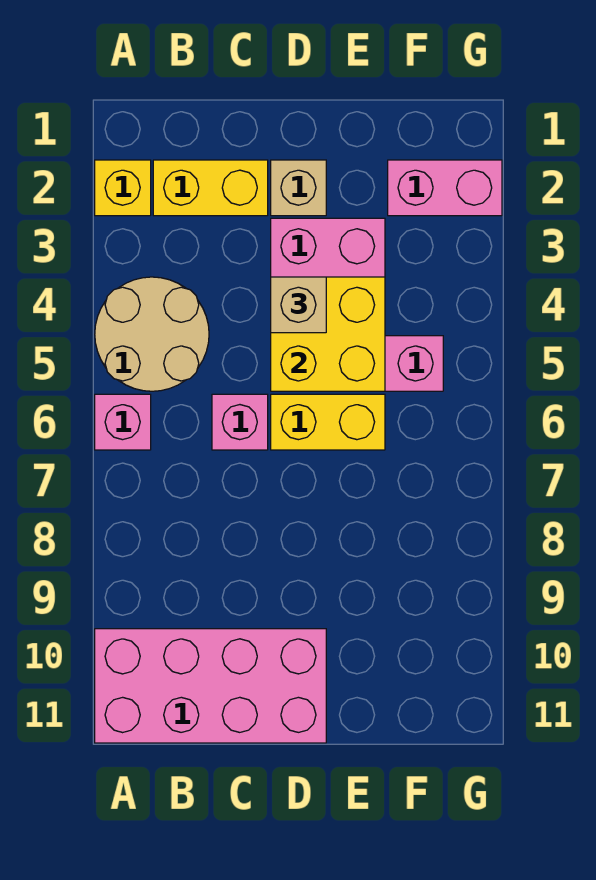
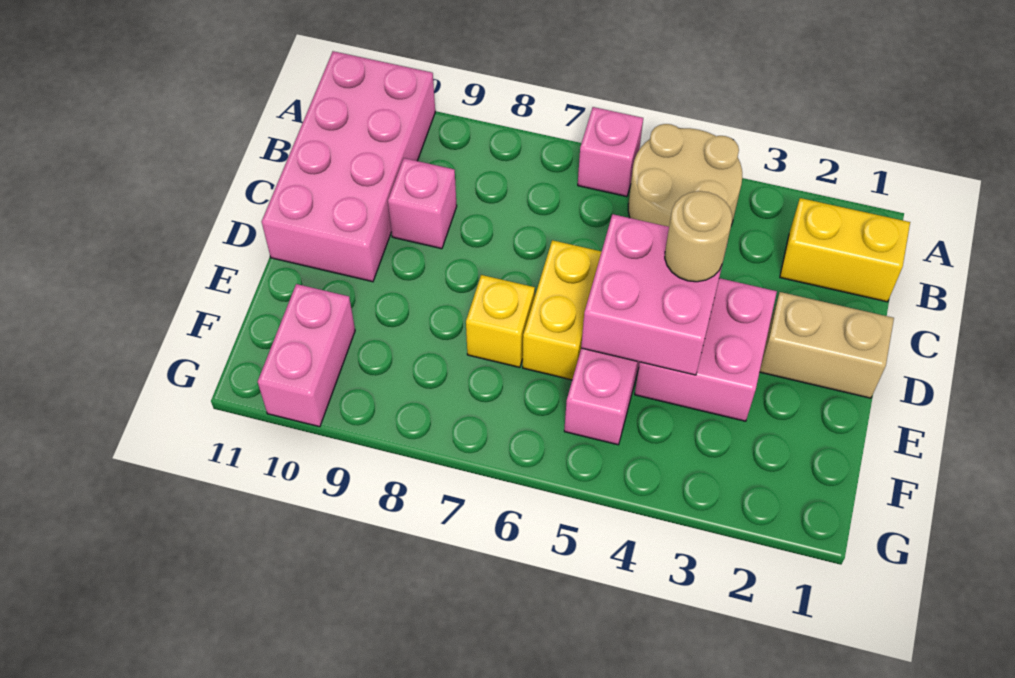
yellow 1x1 brick [95,160,151,216] -> yellow 1x1 brick moved to [466,275,535,367]
yellow 1x2 brick [153,160,268,216] -> yellow 1x2 brick turned to [780,198,910,302]
pink 1x1 brick [212,394,268,450] -> pink 1x1 brick moved to [388,158,457,249]
tan 1x1 brick [271,160,326,216] -> tan 1x2 brick [760,292,894,398]
yellow 2x2 brick [271,277,385,391] -> pink 2x2 brick [581,214,722,375]
tan 1x1 brick [271,277,326,333] -> tan 1x1 round brick [665,191,732,282]
pink 1x2 brick [388,160,502,216] -> pink 1x2 brick moved to [258,284,355,427]

